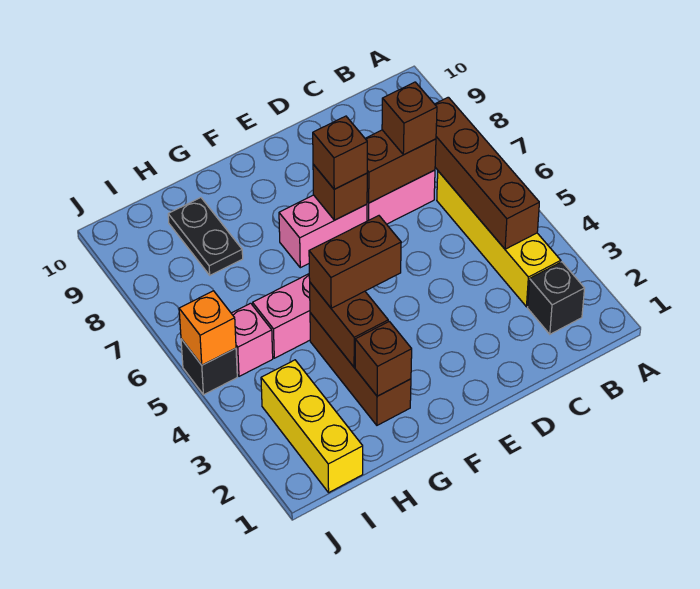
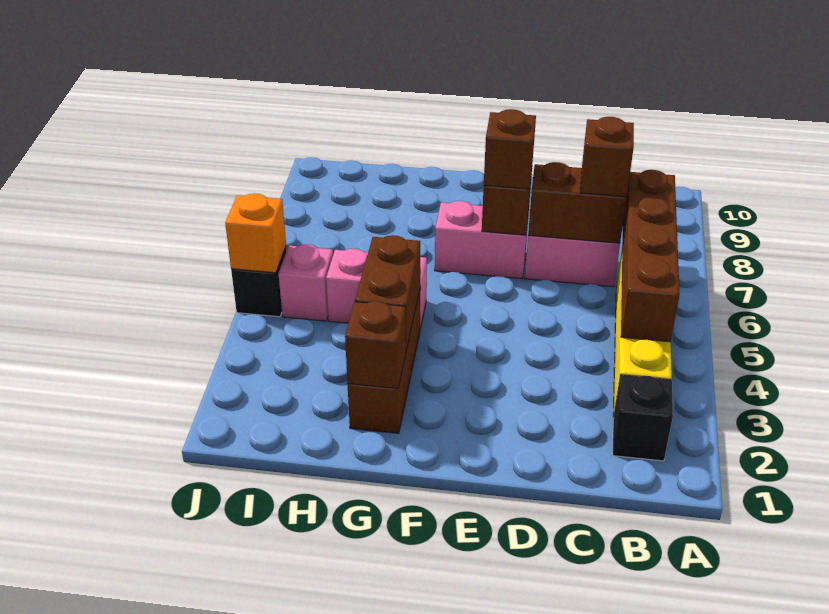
brown 1x2 brick [309,216,401,308] -> none
black 1x2 plate [168,198,243,275] -> none
yellow 1x3 brick [261,360,363,492] -> none

